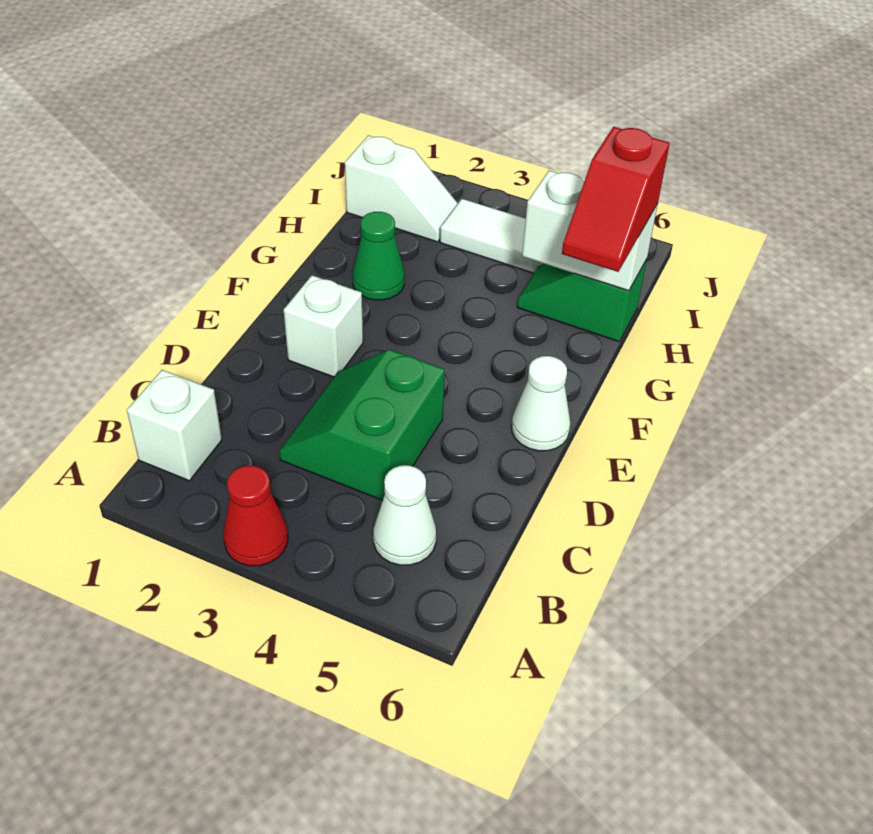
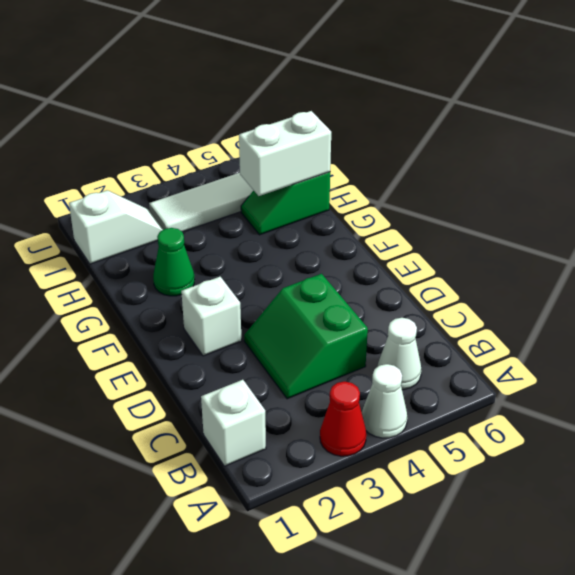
white 1x1 cone [511,356,570,451] -> white 1x1 cone moved to [362,364,407,438]
red 1x2 slope [562,127,670,272] -> none

